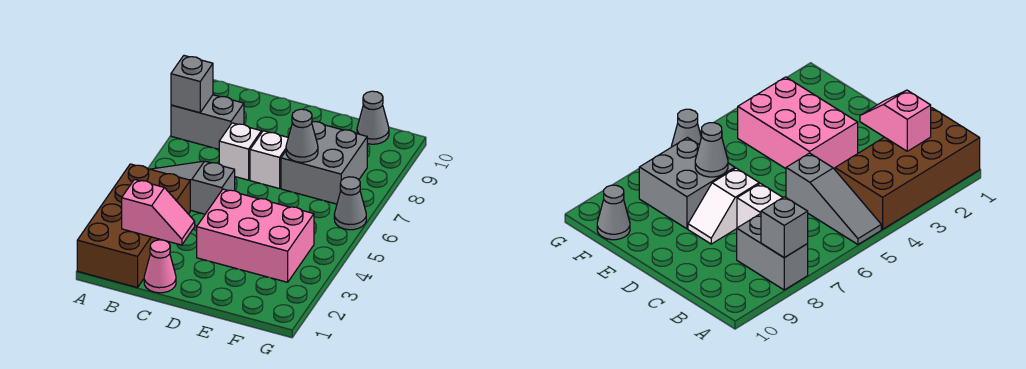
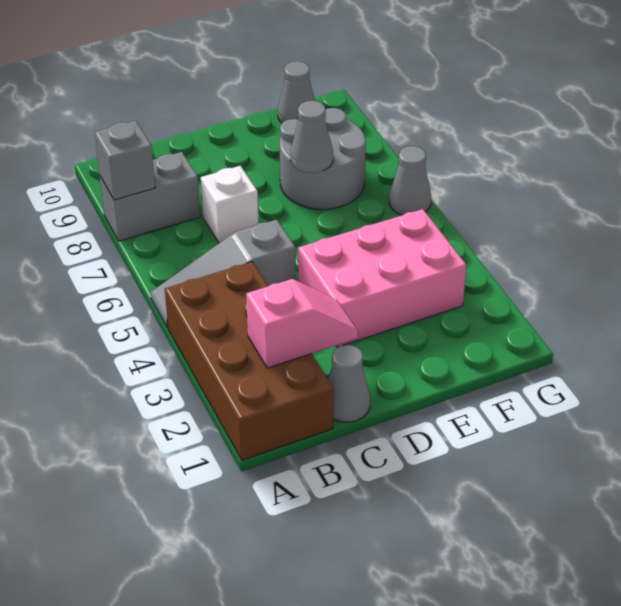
pink 1x1 cone [144,240,176,293] -> grey 1x1 cone [328,345,370,422]
white 1x2 slope [250,131,288,189] -> none
grey 2x2 brick [281,122,367,204] -> grey 2x2 round brick [279,108,366,209]

